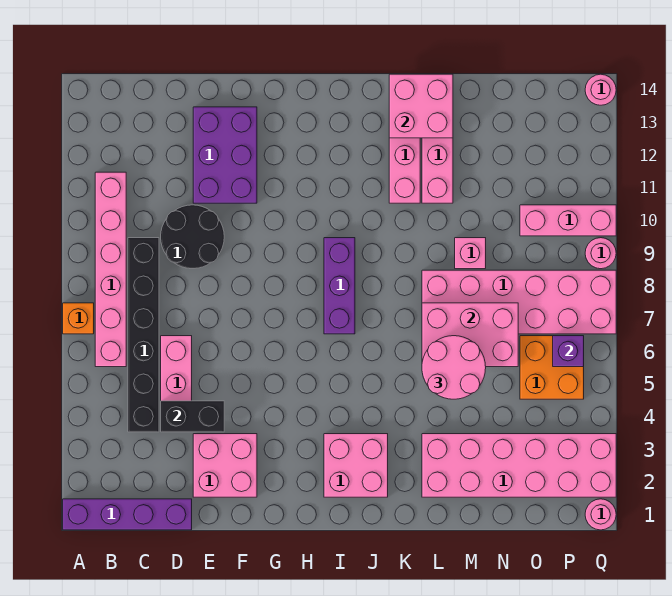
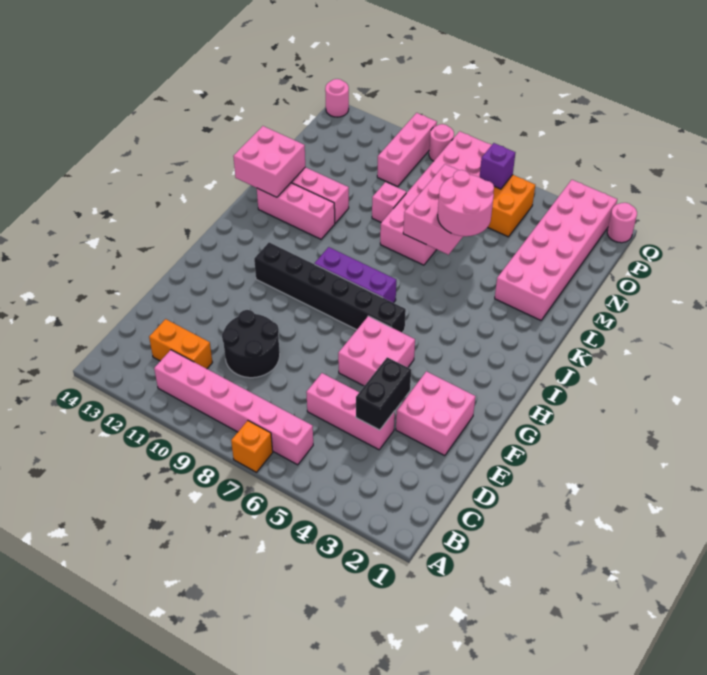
purple 1x4 brick [63,499,192,530] -> none
black 1x6 brick [128,238,159,432] -> black 1x6 brick moved to [254,242,406,332]
none -> orange 1x2 brick [149,319,212,369]
purple 2x3 brick [193,107,257,203] -> none
pink 2x2 brick [324,434,388,497] -> pink 2x2 brick moved to [338,316,415,386]

